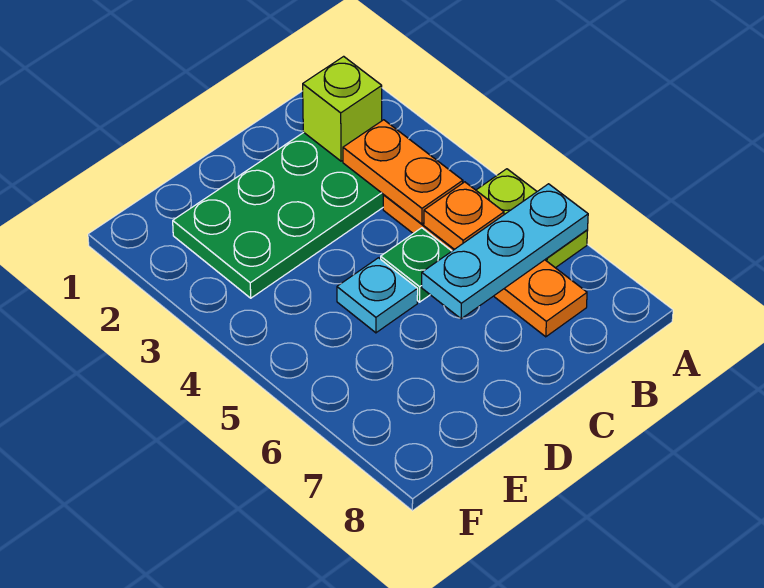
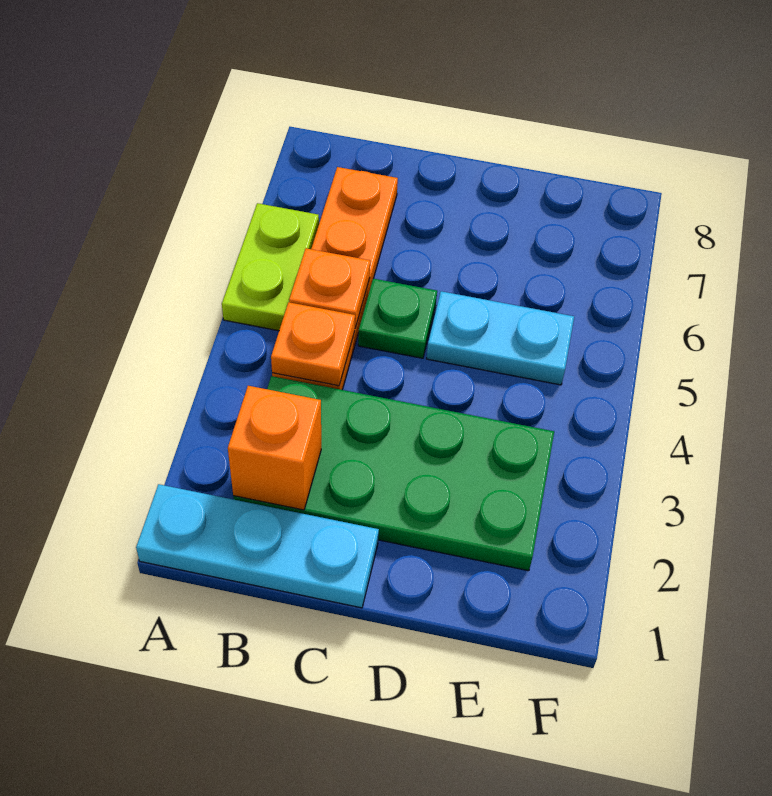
cyan 1x3 plate [422,184,588,319] -> cyan 1x3 plate moved to [136,484,379,608]
lime 1x1 brick [303,56,382,161] -> orange 1x1 brick [228,386,321,510]
orange 1x2 plate [343,120,463,224] -> orange 1x1 plate [271,302,355,386]
cyan 1x1 plate [337,258,418,333] -> cyan 1x2 plate [426,291,574,385]

